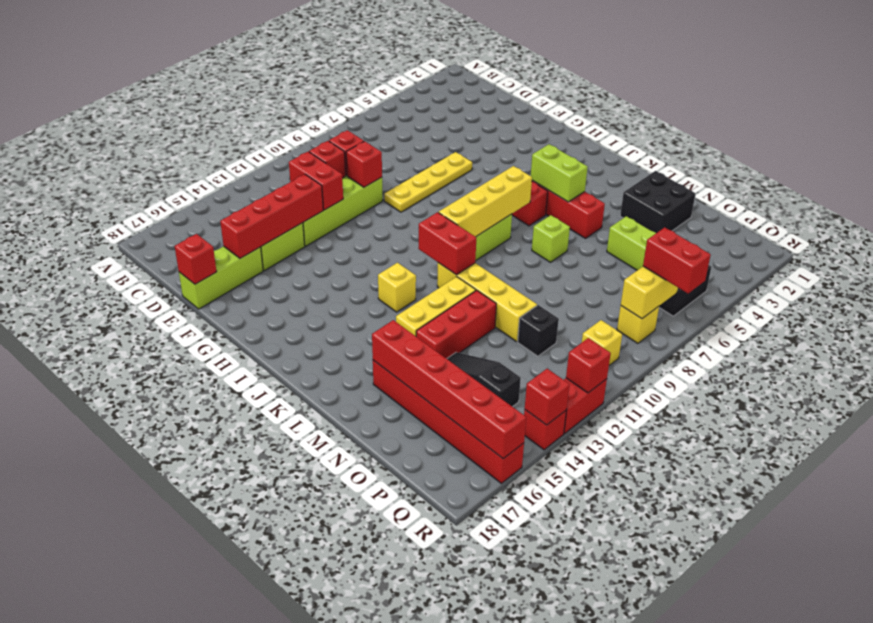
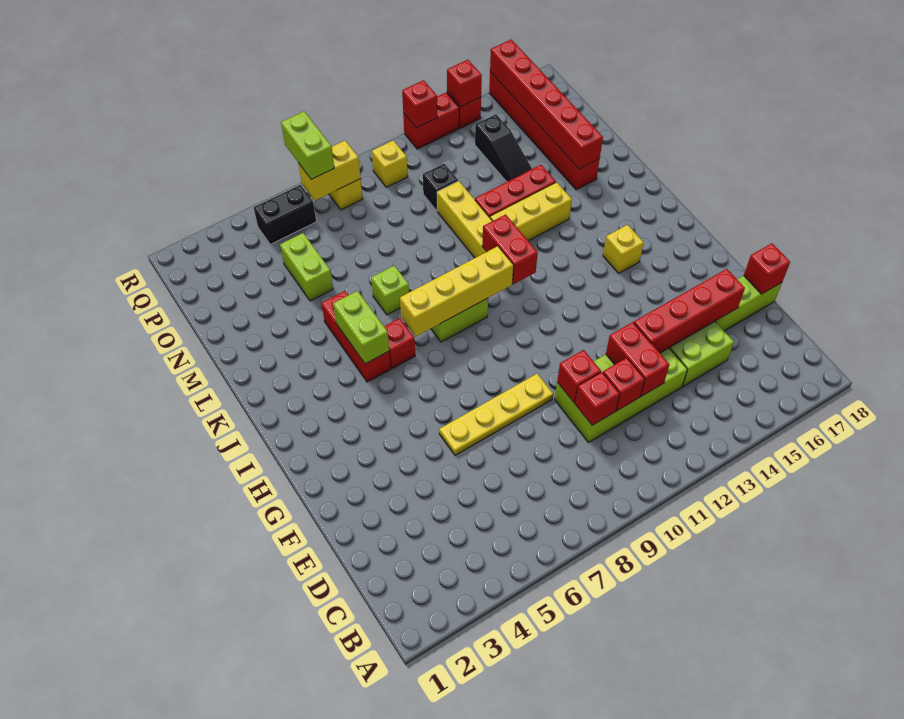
yellow 1x1 brick [378,263,416,312] -> yellow 1x1 brick moved to [603,225,644,273]
black 2x2 brick [620,171,695,233] -> none
red 1x2 brick [643,227,710,293] -> lime 1x2 brick [281,111,334,180]

